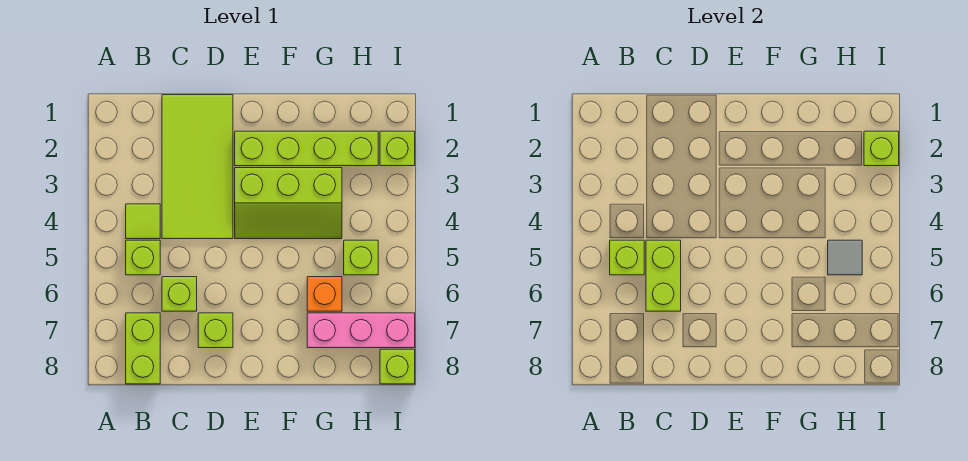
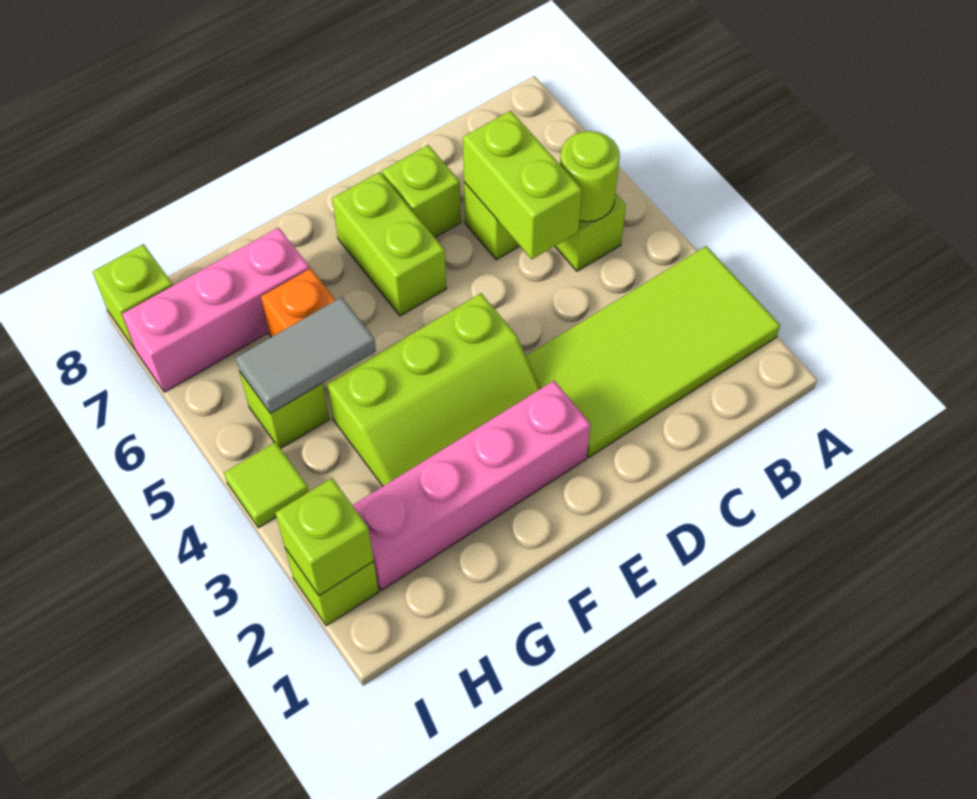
lime 1x1 tile [126,204,160,239] -> lime 1x1 tile moved to [224,442,309,528]
lime 1x1 brick [610,240,644,275] -> lime 1x1 round brick [560,131,620,222]
lime 1x2 brick [126,313,160,384] -> lime 1x2 brick moved to [332,172,446,316]
lime 2x4 tile [162,95,233,239] -> lime 2x4 tile turned to [526,246,780,457]
lime 1x4 brick [235,131,378,166] -> pink 1x4 brick [352,381,591,590]
lime 2x3 slope [235,168,342,239] -> lime 2x3 slope turned to [327,293,541,486]
grey 1x1 tile [828,240,862,275] -> grey 1x2 tile [236,297,376,413]

